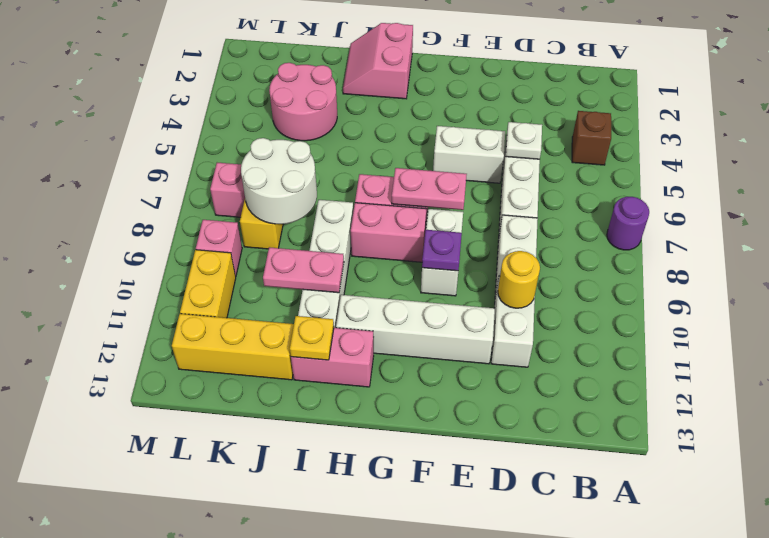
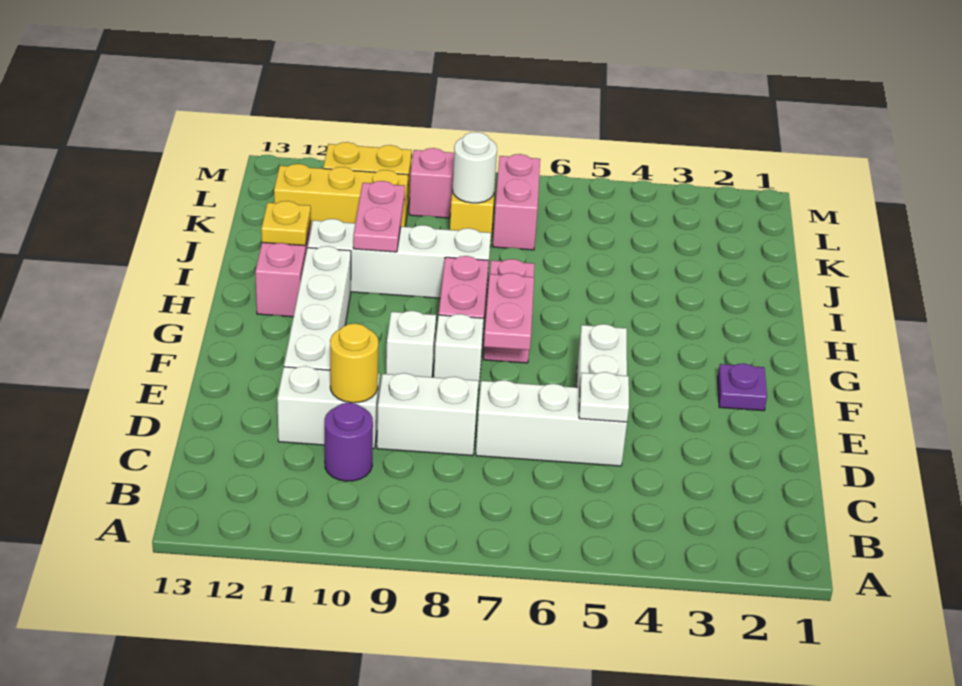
purple 1x1 round brick [607,197,649,250] -> purple 1x1 round brick moved to [325,403,373,481]
brown 1x1 brick [572,111,611,165] -> none
purple 1x1 plate [422,230,462,271] -> purple 1x1 plate moved to [718,363,767,411]
pink 2x2 slope [343,23,413,99] -> none
pink 2x2 round brick [269,63,337,141] -> none
white 2x2 round brick [241,138,317,224] -> white 1x1 round brick [452,132,497,203]
yellow 1x3 brick [172,314,294,380] -> yellow 1x3 brick turned to [274,164,408,227]

